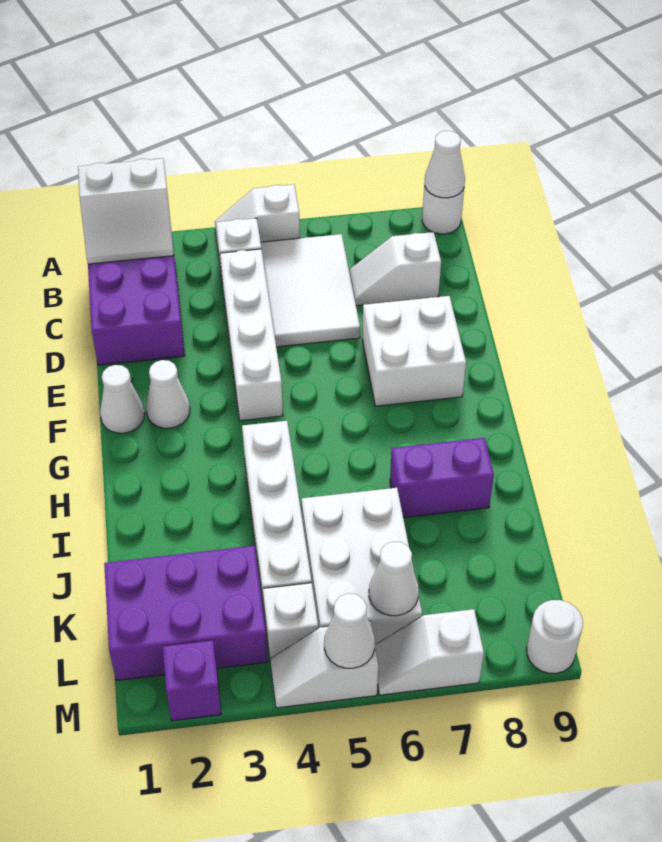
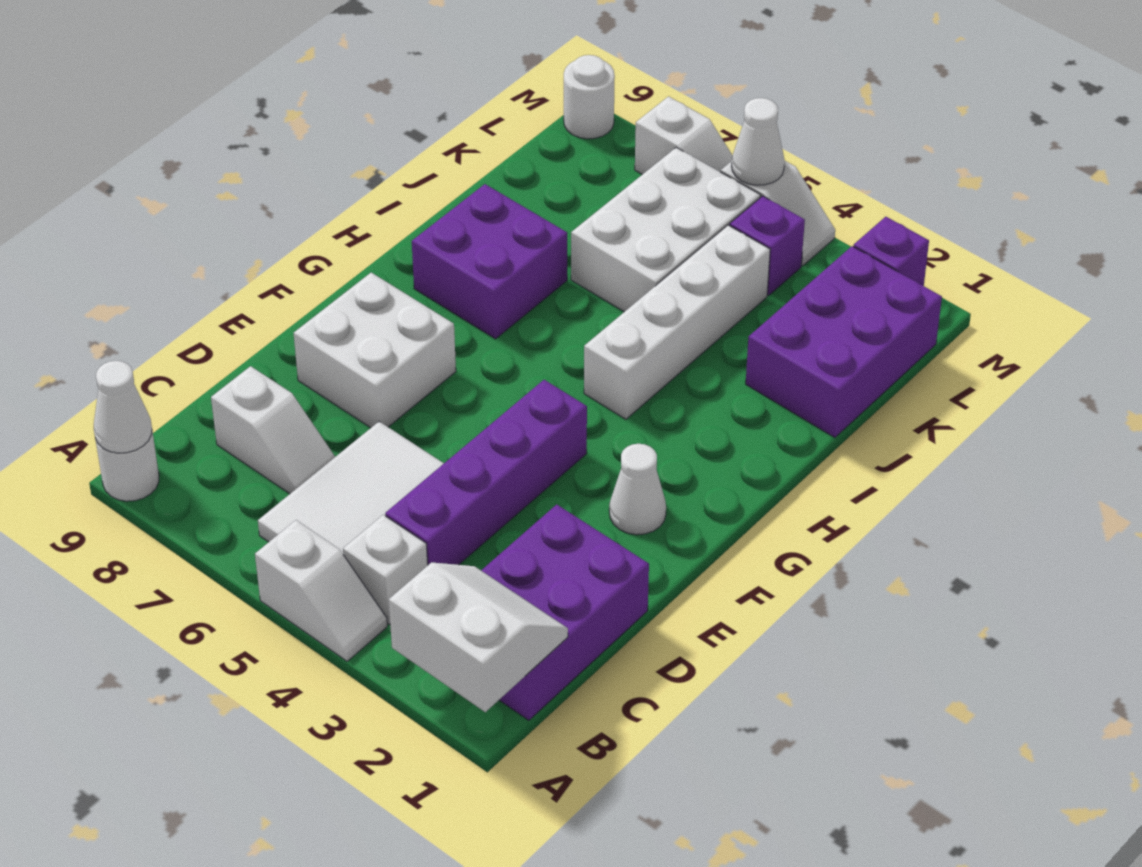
white 1x4 brick [220,249,283,421] -> purple 1x4 brick [385,380,587,565]
white 1x1 cone [100,365,145,433] -> none
purple 1x2 brick [390,438,494,518] -> purple 2x2 brick [412,184,567,339]
purple 2x3 brick [104,546,268,681] -> purple 2x3 brick turned to [746,246,942,438]
white 1x1 brick [263,583,318,658] -> purple 1x1 brick [730,196,805,295]
white 1x1 cone [369,541,419,616] -> none

